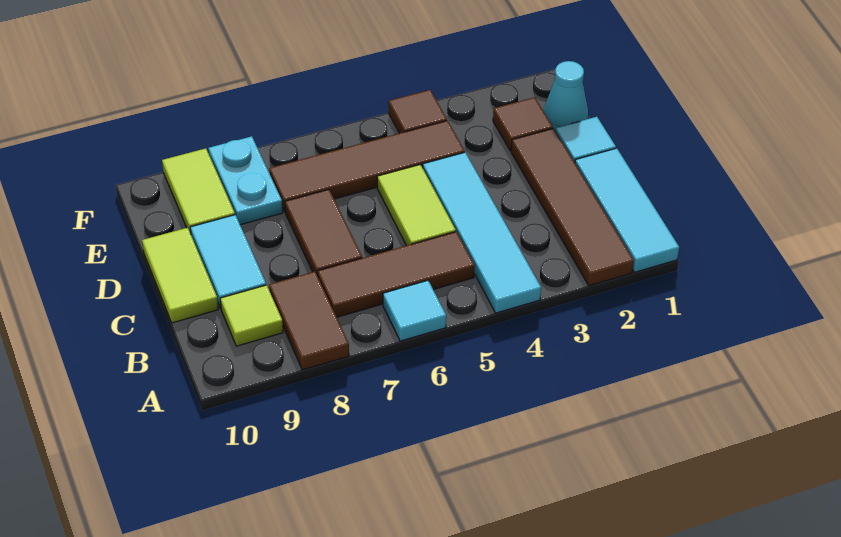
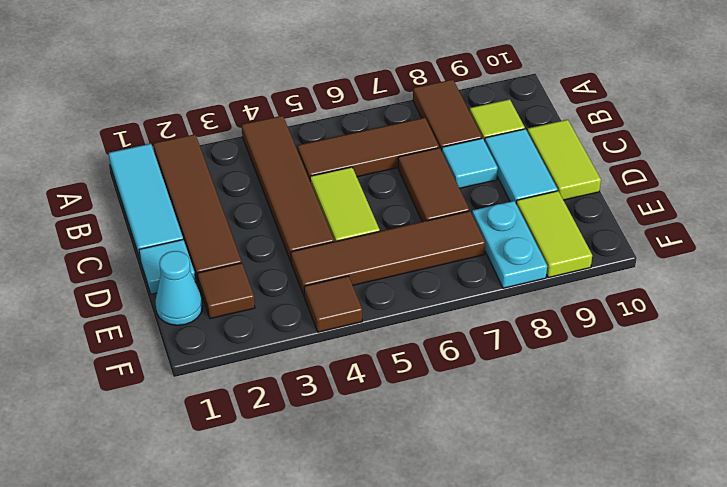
cyan 1x4 tile [423,152,541,313] -> brown 1x4 tile [242,116,334,262]
cyan 1x1 tile [383,280,446,341] -> cyan 1x1 tile moved to [442,138,498,188]

